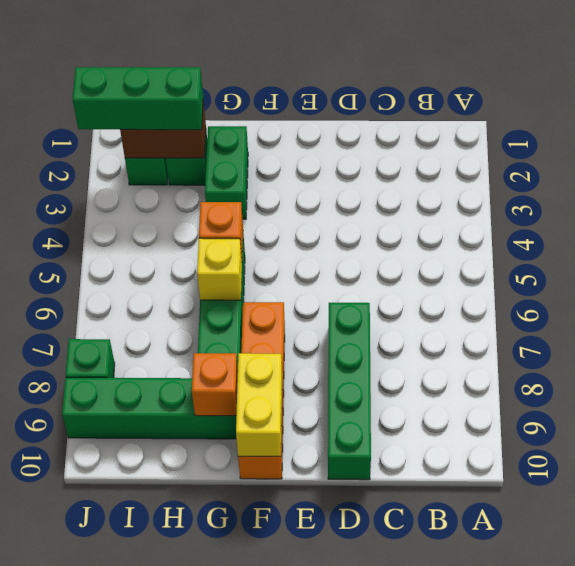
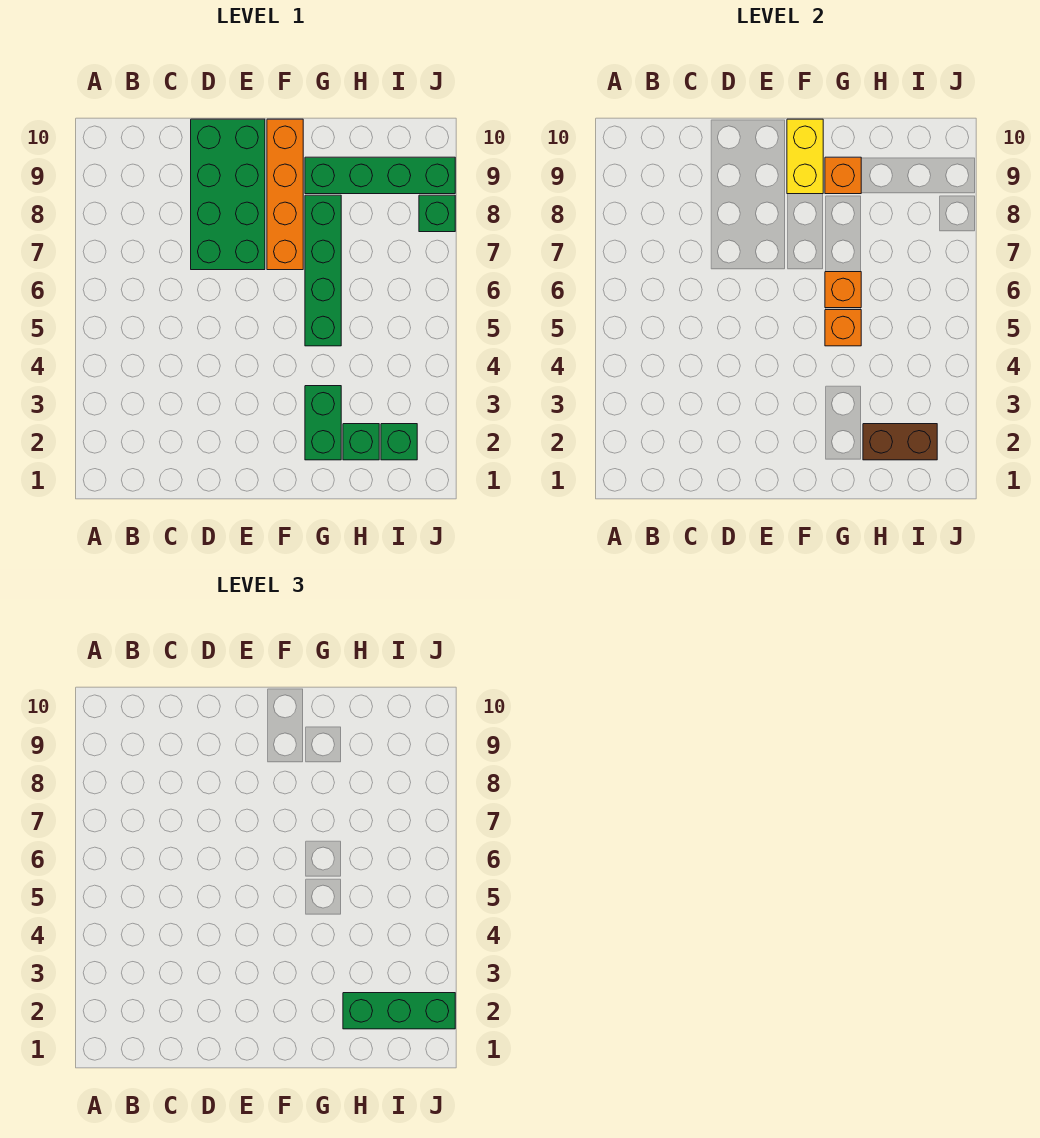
green 1x4 brick [328,303,371,480] -> green 2x4 brick [191,119,265,270]
yellow 1x1 brick [197,238,242,300] -> orange 1x1 brick [825,272,861,308]

